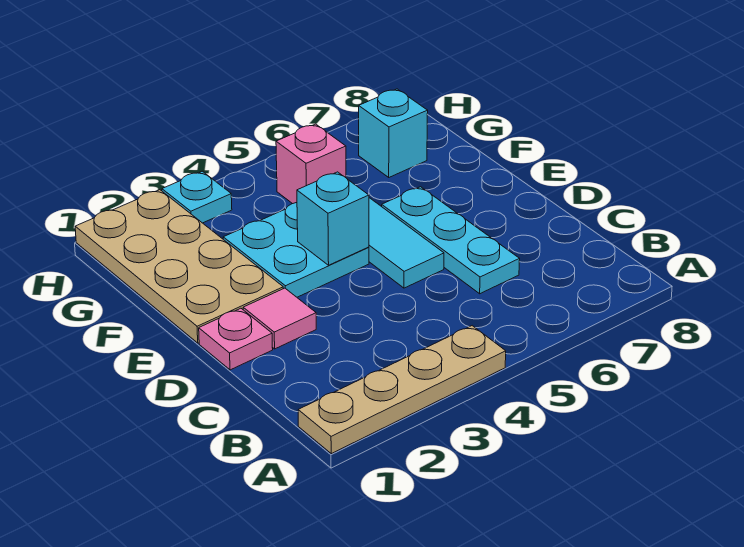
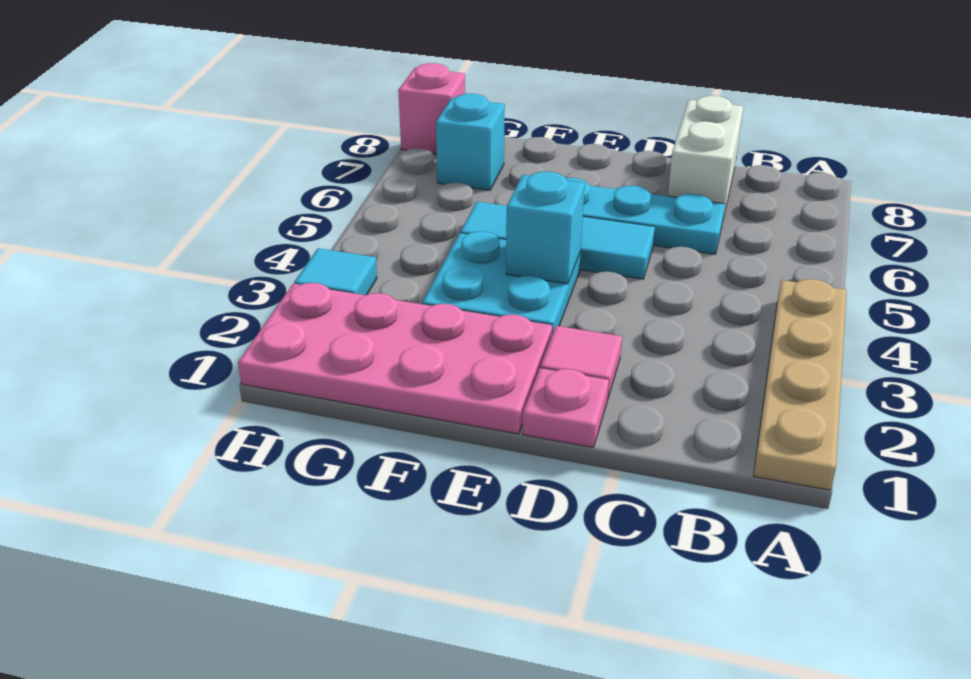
none -> white 1x2 brick [668,96,743,219]
tan 2x4 plate [75,190,283,343] -> pink 2x4 plate [238,283,552,434]
pink 1x1 brick [276,124,346,204] -> pink 1x1 brick moved to [398,63,465,154]
cyan 1x1 plate [162,171,232,223] -> cyan 1x1 tile [294,248,377,295]

